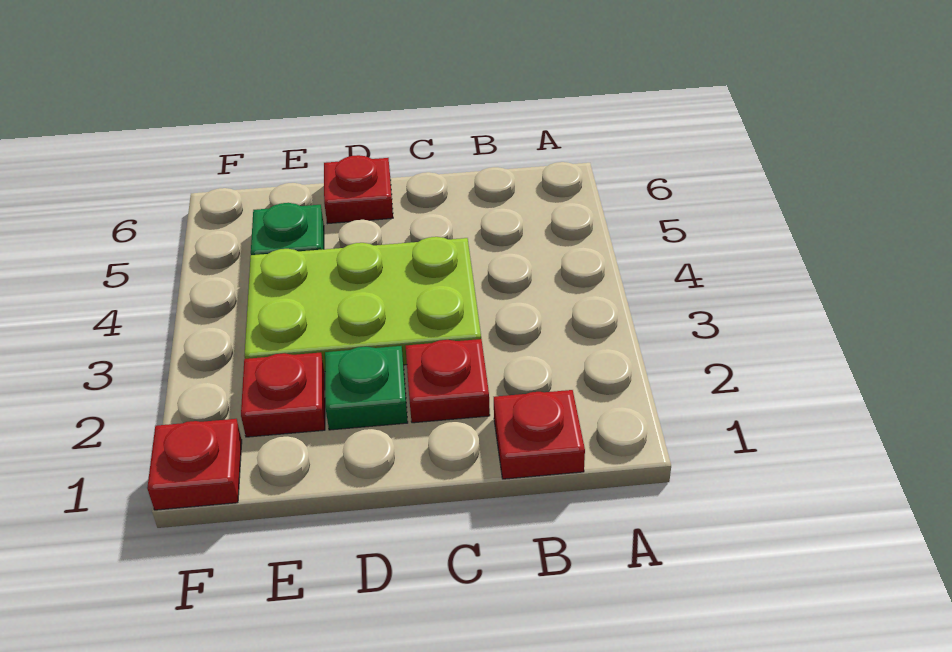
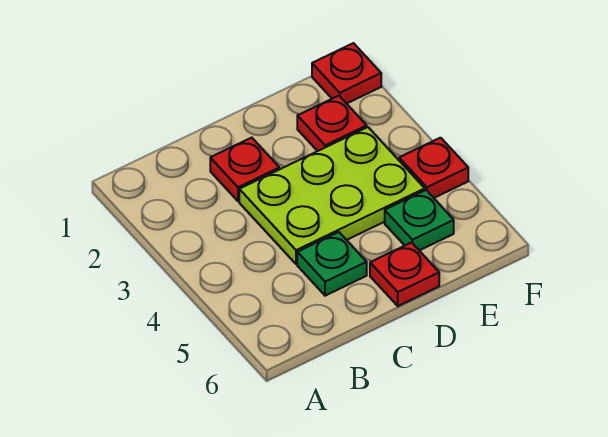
red 1x1 plate [494,390,585,479] -> red 1x1 plate moved to [399,138,468,198]
green 1x1 plate [325,346,408,430] -> green 1x1 plate moved to [297,232,367,296]

